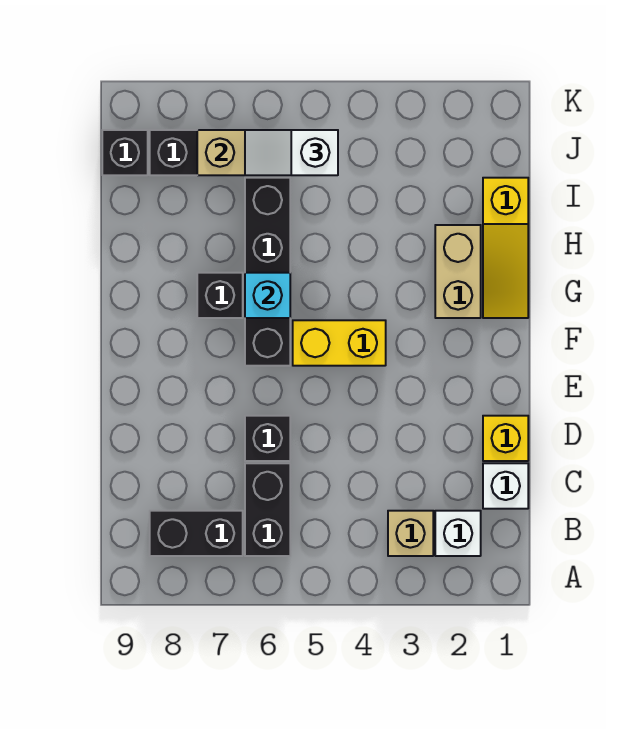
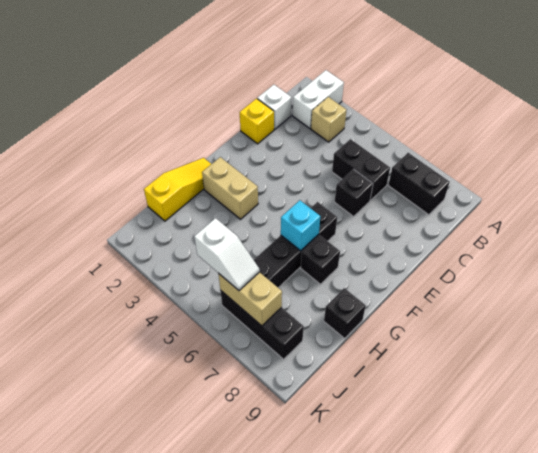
white 1x1 brick [435,511,481,556] -> white 1x2 brick [293,70,344,128]
black 1x2 brick [245,463,290,556] -> black 1x2 brick turned to [332,139,390,200]
yellow 1x2 brick [293,320,386,366] -> none
tan 1x2 brick [435,225,481,318] -> tan 1x2 brick turned to [202,157,258,219]
black 1x1 brick [102,130,148,175] -> black 1x1 brick moved to [324,288,366,338]

